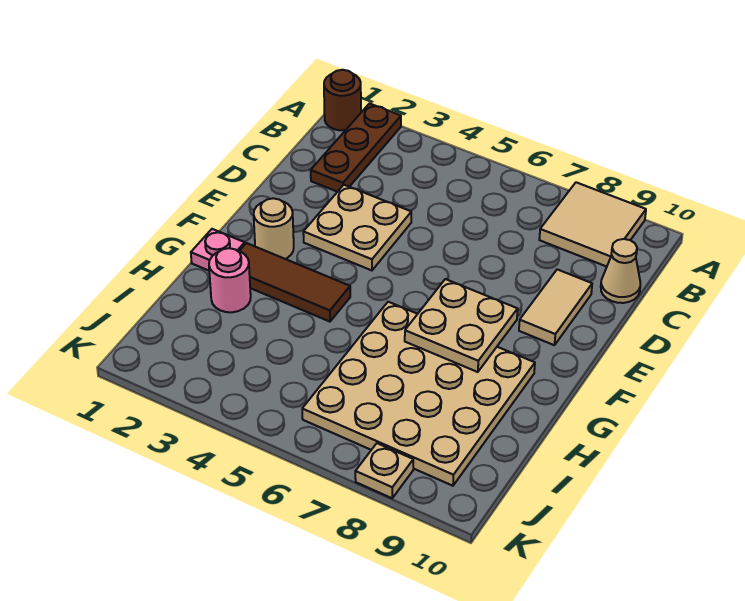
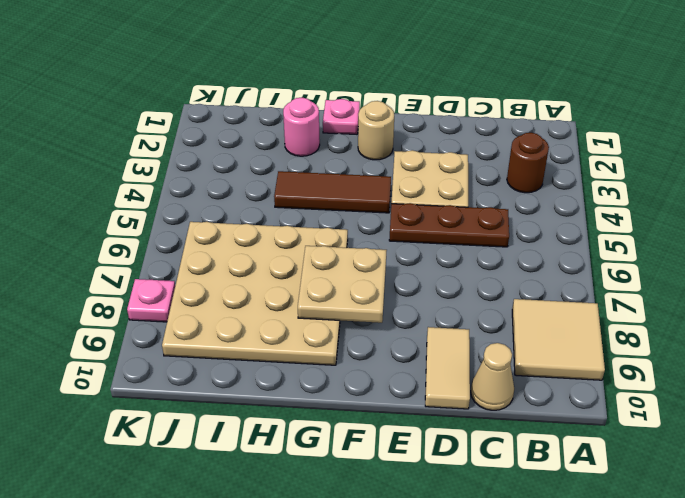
brown 1x1 round brick [324,70,361,130] -> brown 1x1 round brick moved to [507,133,549,193]
brown 1x3 plate [311,104,401,192] -> brown 1x3 plate moved to [389,203,509,247]
tan 1x2 tile [519,269,592,345] -> tan 1x2 tile turned to [425,327,470,409]
brown 1x3 tile [240,243,350,322] -> brown 1x3 tile turned to [274,171,391,213]
tan 1x1 plate [355,443,413,498] -> pink 1x1 plate [127,279,175,322]

